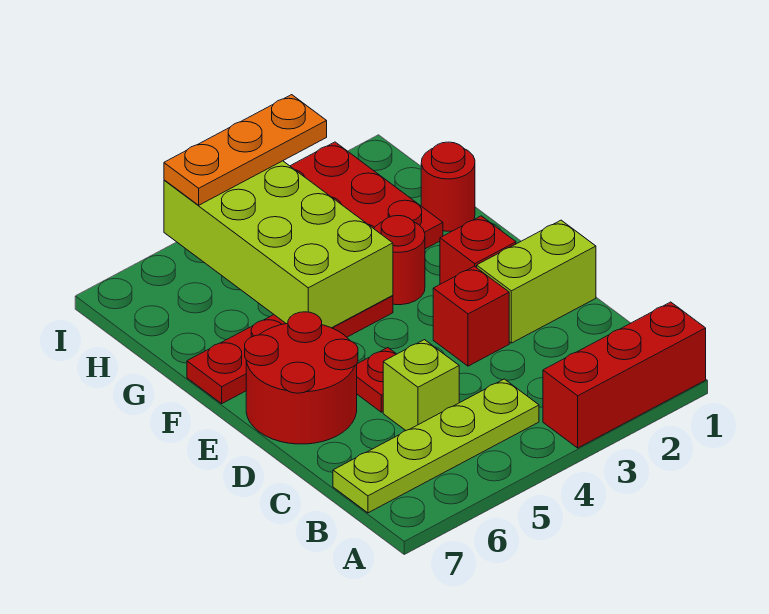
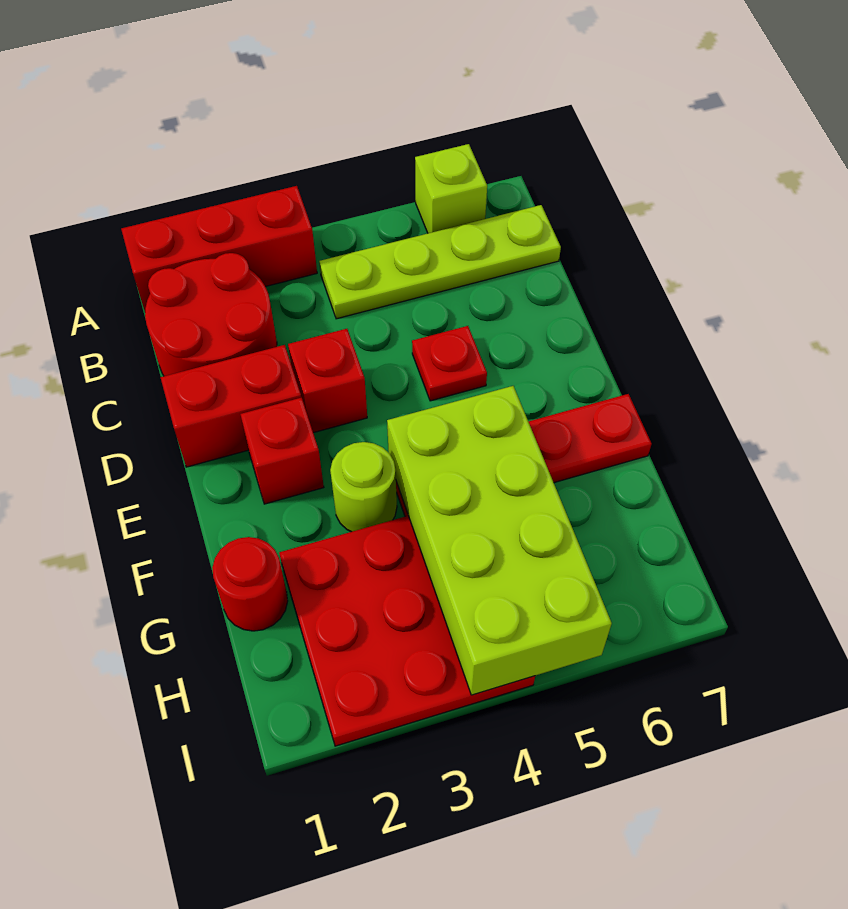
lime 1x1 brick [383,340,459,430] -> lime 1x1 brick moved to [415,144,487,233]
lime 1x2 brick [477,220,596,343] -> red 1x2 brick [161,345,301,467]
red 2x2 round brick [245,312,358,444] -> red 2x2 round brick moved to [145,253,277,376]
red 1x1 round brick [374,216,425,305] -> lime 1x1 round brick [330,442,397,532]
orange 1x3 plate [164,95,327,205] -> none

